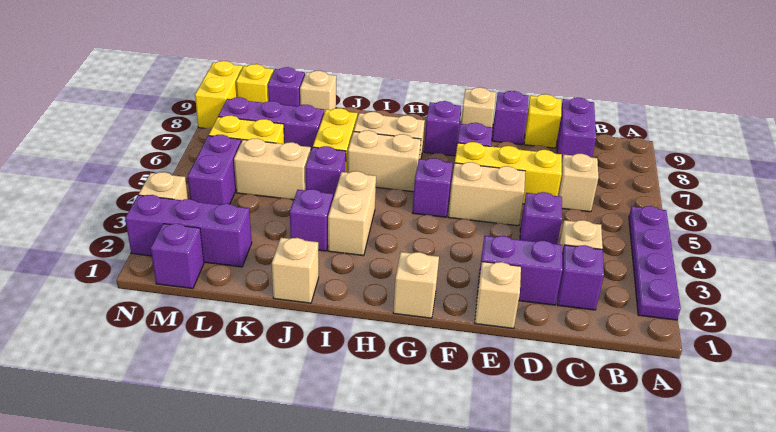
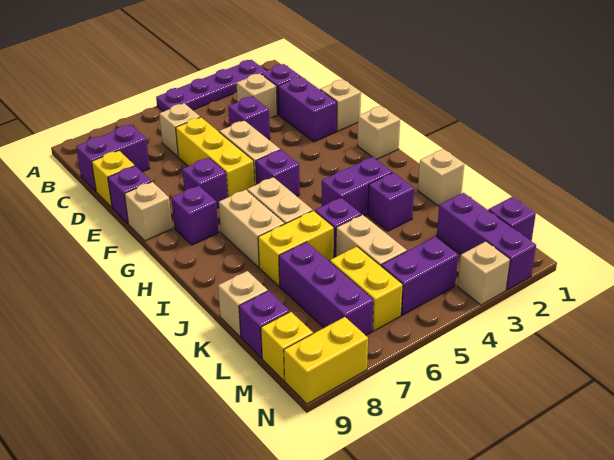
tan 1x2 brick [328,171,376,256] -> purple 1x2 brick [322,157,392,216]

